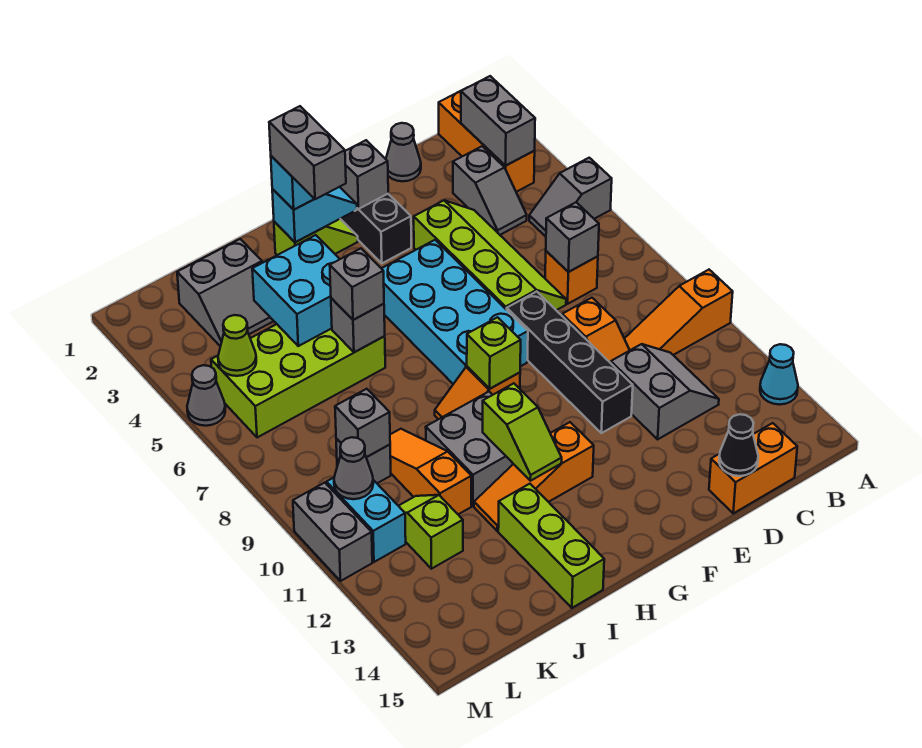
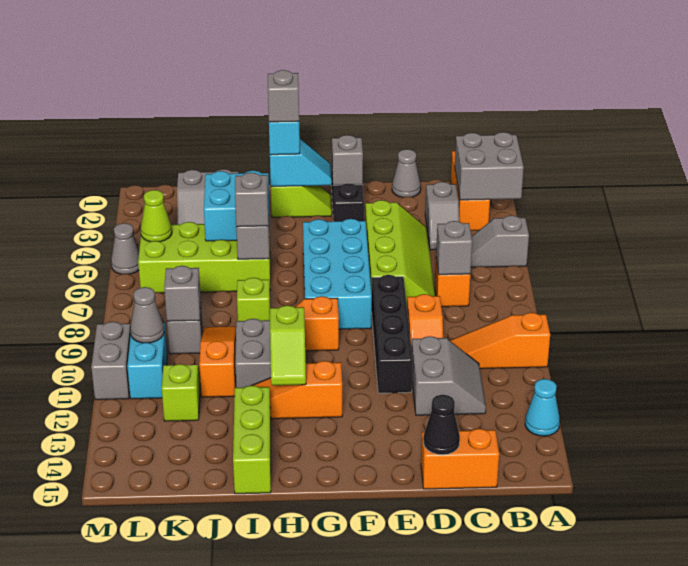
grey 1x2 brick [461,76,535,166] -> grey 2x2 brick [455,132,524,200]
lime 1x1 brick [467,317,521,389] -> lime 1x1 brick moved to [237,278,270,321]
grey 1x2 brick [269,106,346,199] -> grey 1x1 brick [268,70,299,122]

